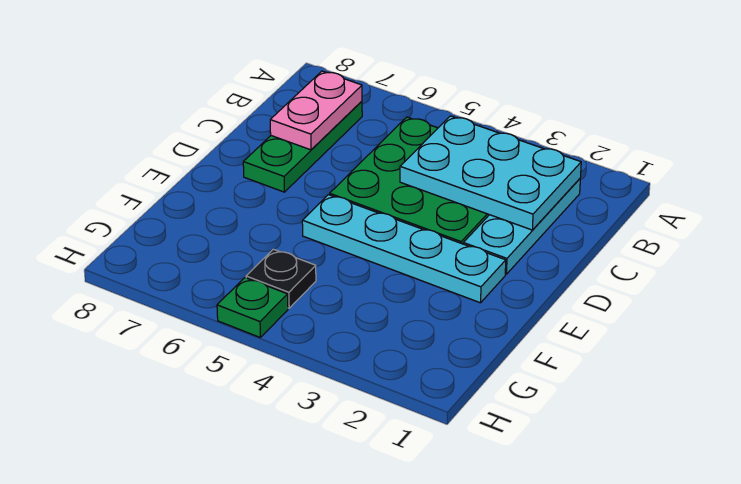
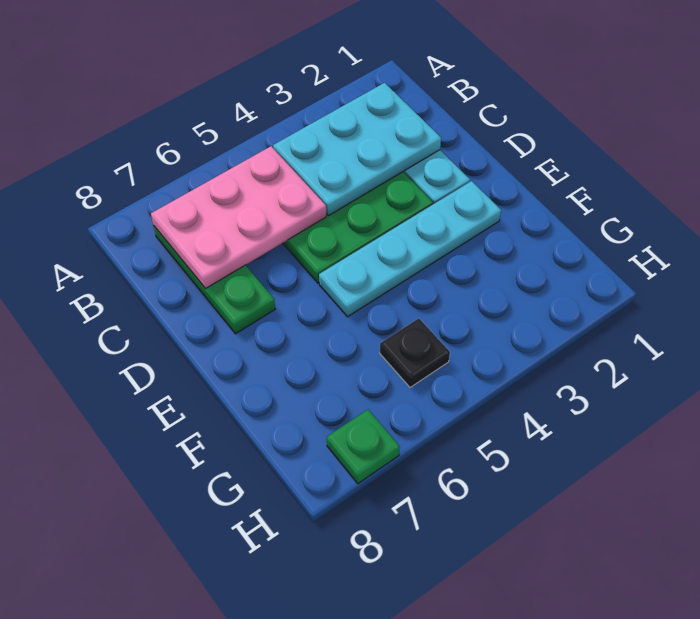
pink 1x2 plate [270,71,362,150] -> pink 2x3 plate [151,146,326,289]
green 1x1 plate [217,278,288,338] -> green 1x1 plate moved to [327,410,400,484]

